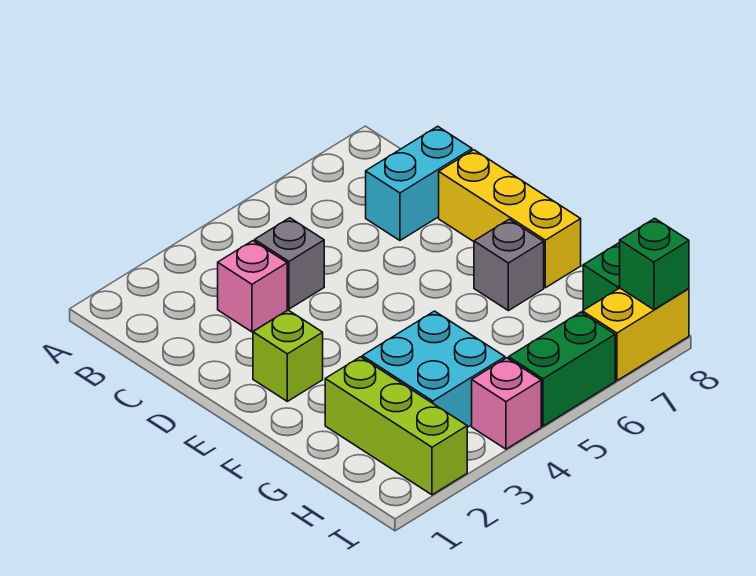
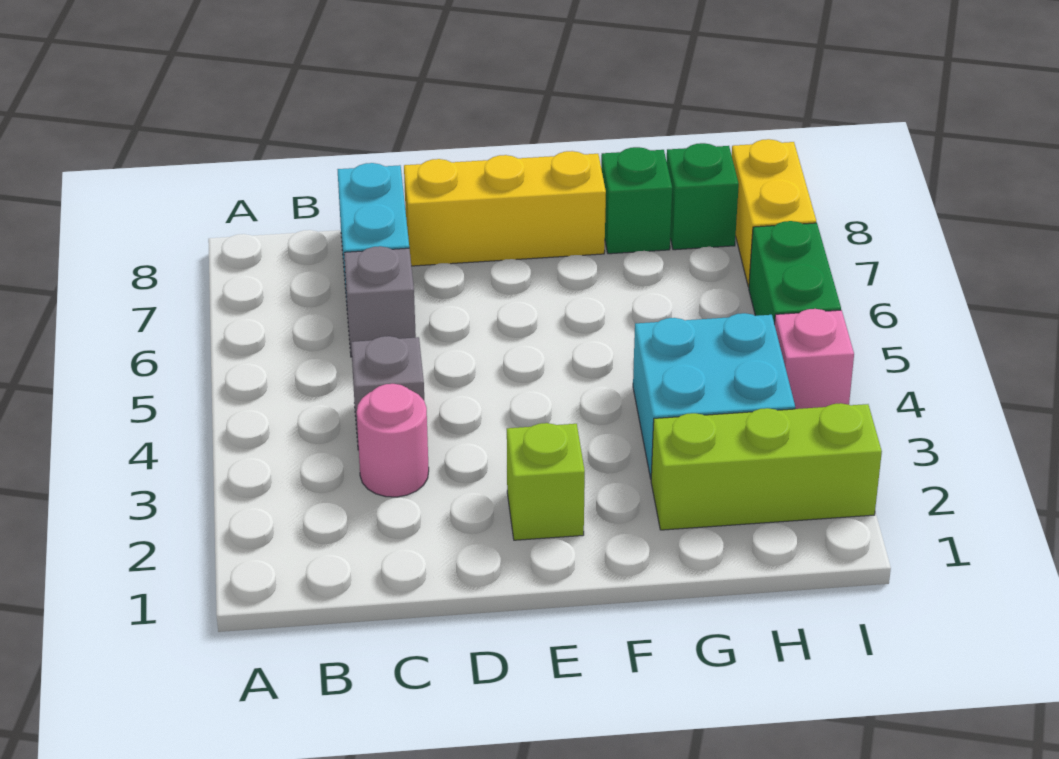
pink 1x1 brick [218,241,287,332] -> pink 1x1 round brick [357,384,429,497]
grey 1x1 brick [474,219,544,311] -> grey 1x1 brick moved to [344,246,416,357]
green 1x1 brick [620,218,689,310] -> green 1x1 brick moved to [601,147,672,254]

